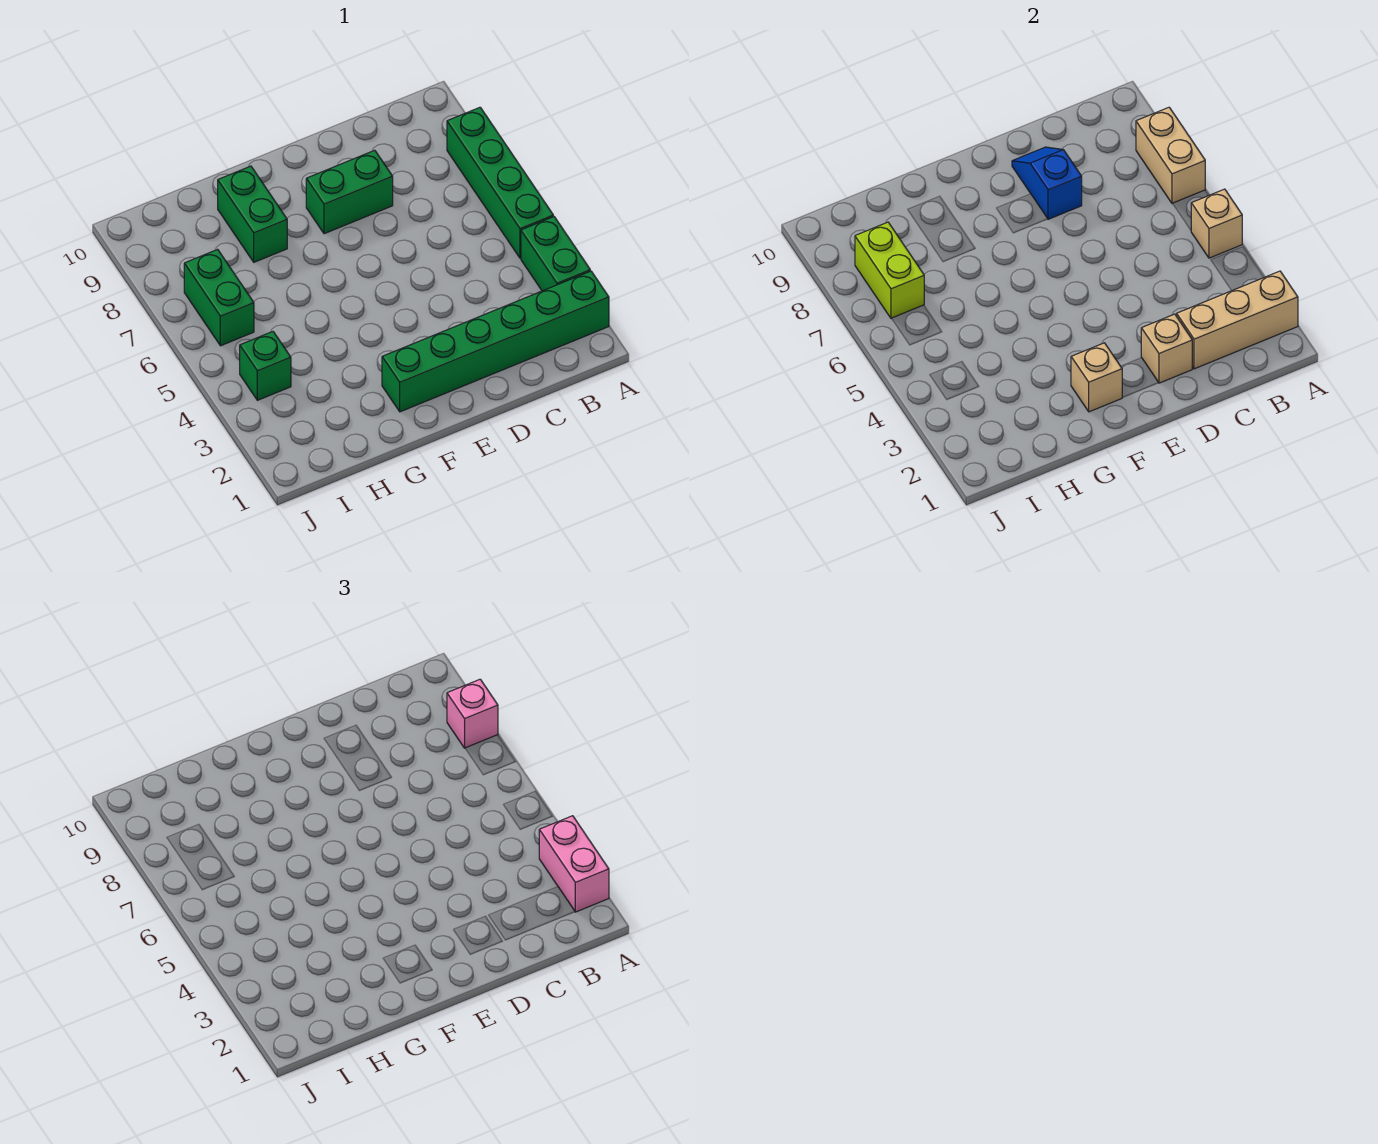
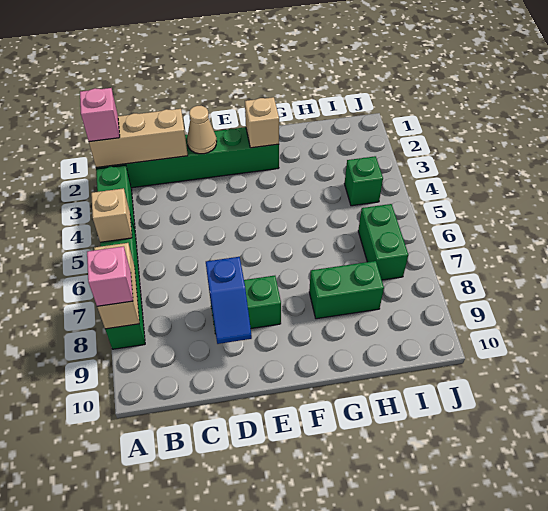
pink 1x2 brick [539,816,609,912] -> pink 1x1 brick [80,88,120,142]
tan 1x1 brick [1141,314,1192,383] -> tan 1x1 cone [187,106,217,154]
green 1x2 brick [218,166,287,262] -> green 1x2 brick turned to [309,261,384,319]
lime 1x2 brick [855,222,924,318] -> none

